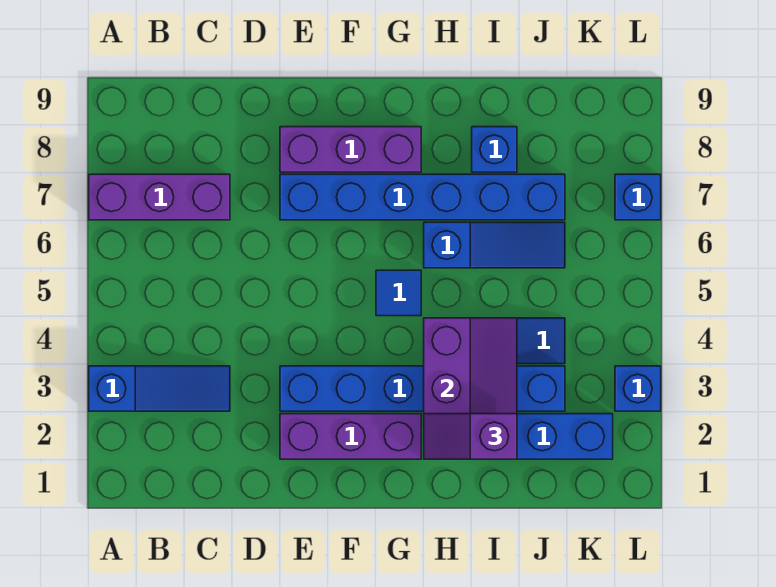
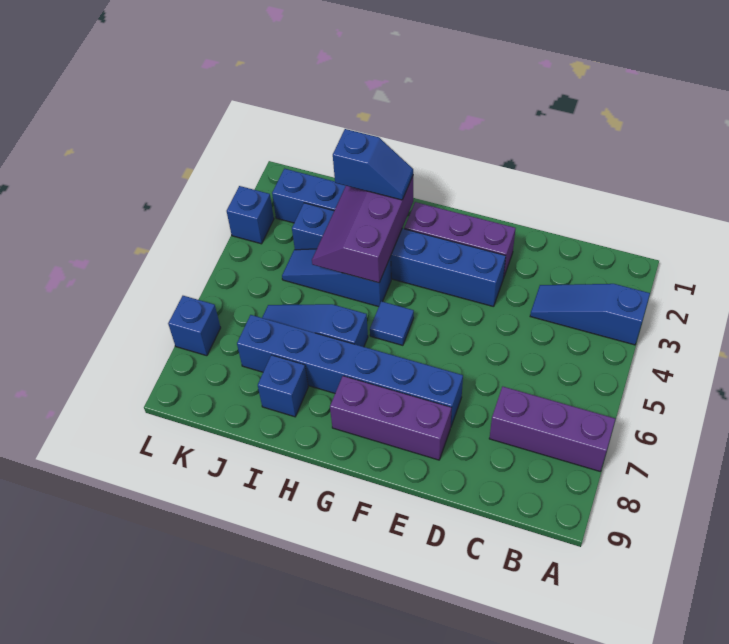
purple 1x2 slope [424,414,517,459] -> blue 1x2 slope [333,129,413,200]

